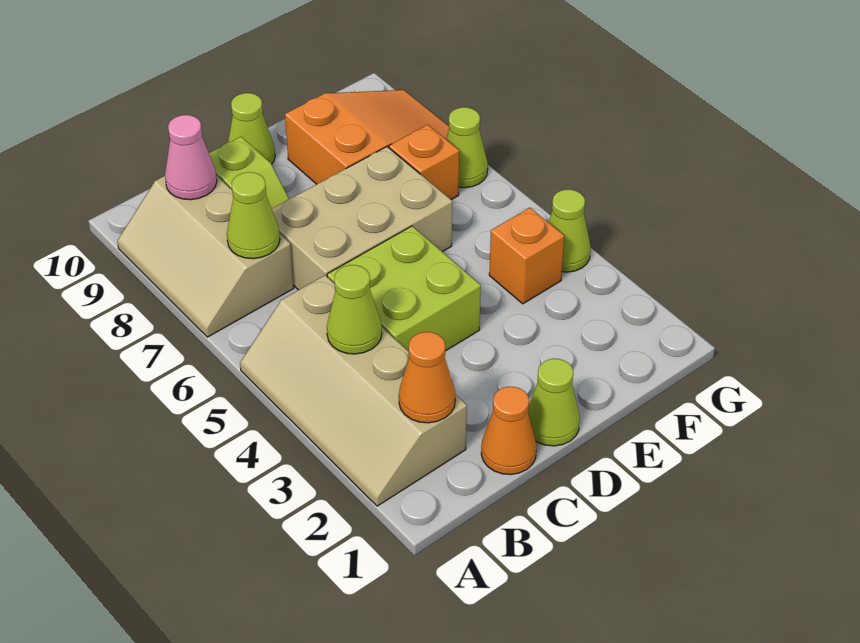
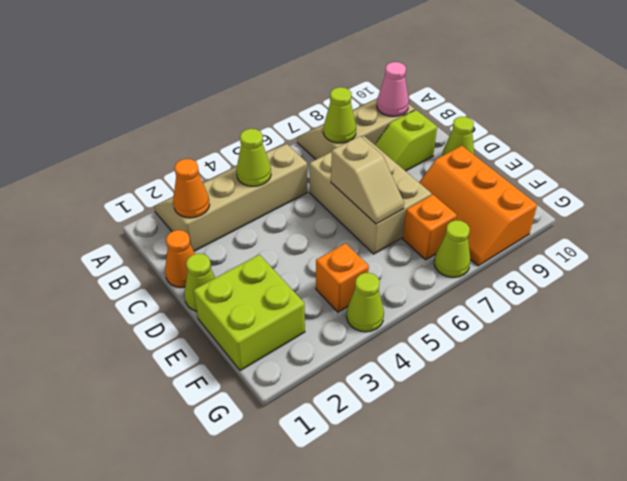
lime 2x2 brick [327,226,481,351] -> lime 2x2 brick moved to [194,254,305,371]
none -> tan 1x2 slope [331,136,404,224]
orange 2x3 slope [285,90,449,184] -> orange 2x3 slope turned to [419,146,537,266]

